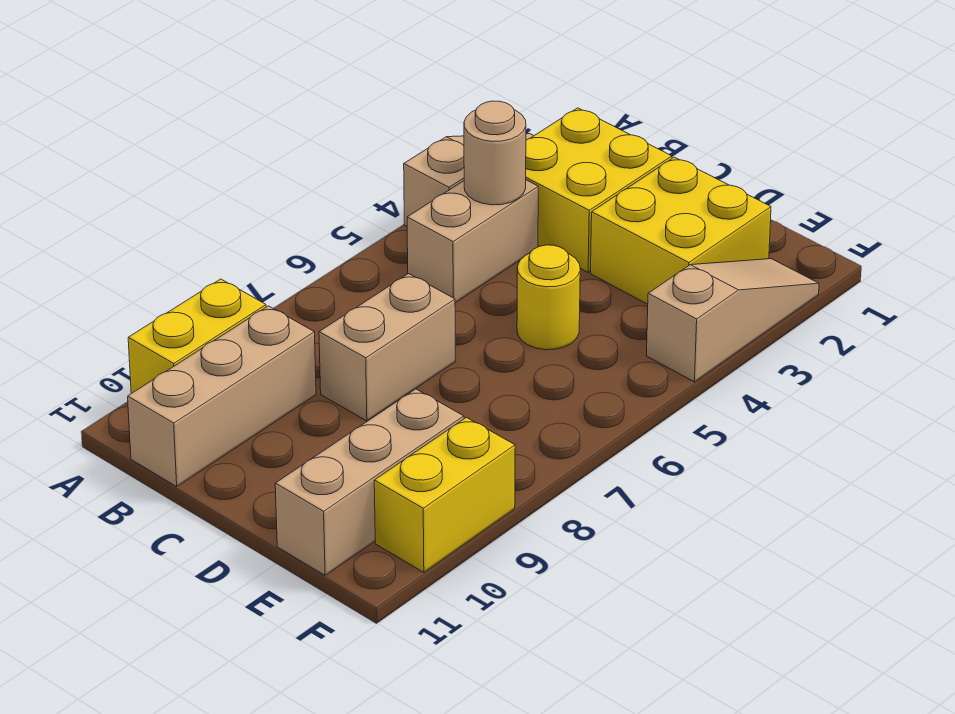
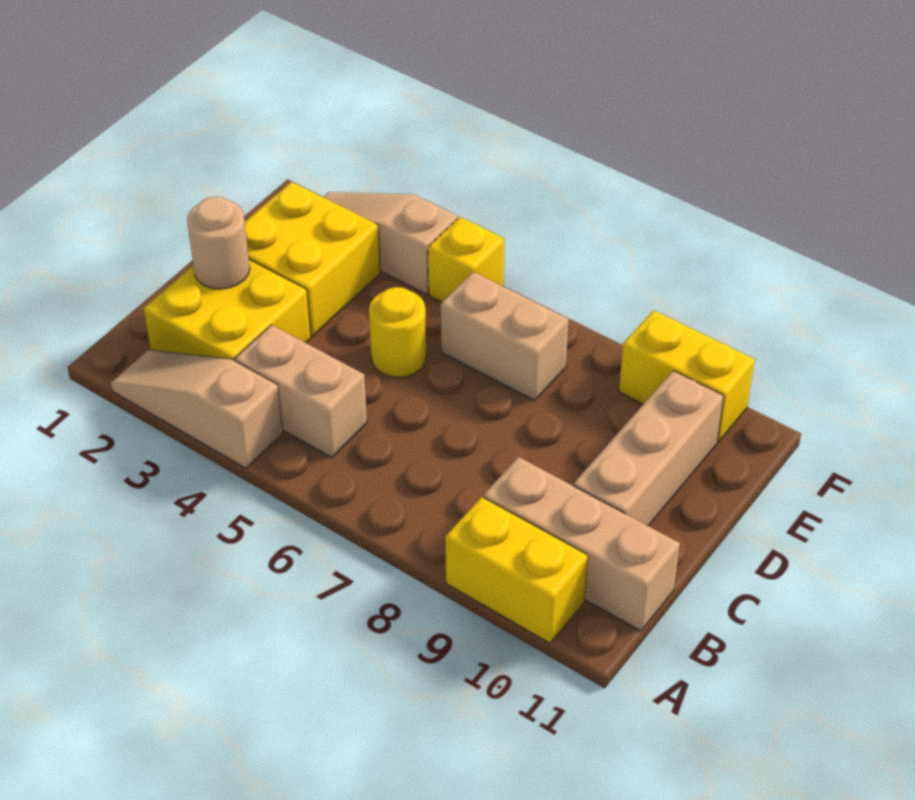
tan 1x1 round brick [464,101,526,205] -> tan 1x1 round brick moved to [187,197,250,289]
tan 1x2 brick [319,274,455,421] -> tan 1x2 brick moved to [441,272,569,401]
tan 1x3 brick [275,389,464,575] -> tan 1x3 brick turned to [573,371,724,526]
none -> yellow 1x1 brick [428,217,504,302]

